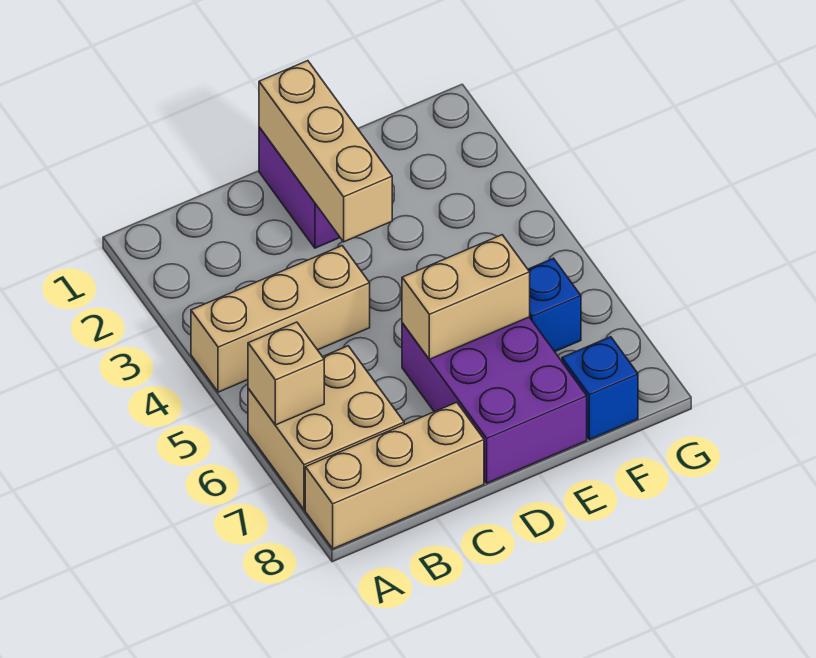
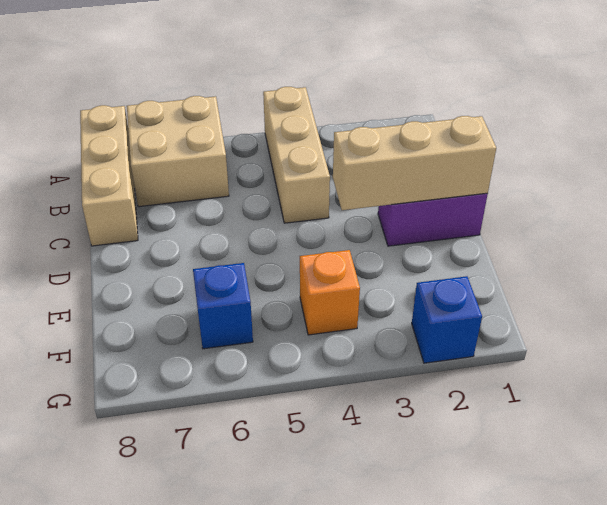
tan 1x1 brick [248,322,324,425] -> none
purple 2x3 brick [402,317,587,483] -> none
tan 1x2 brick [402,235,530,359] -> none
none -> orange 1x1 brick [300,250,360,335]
blue 1x1 brick [562,337,638,440] -> blue 1x1 brick moved to [412,276,482,363]

